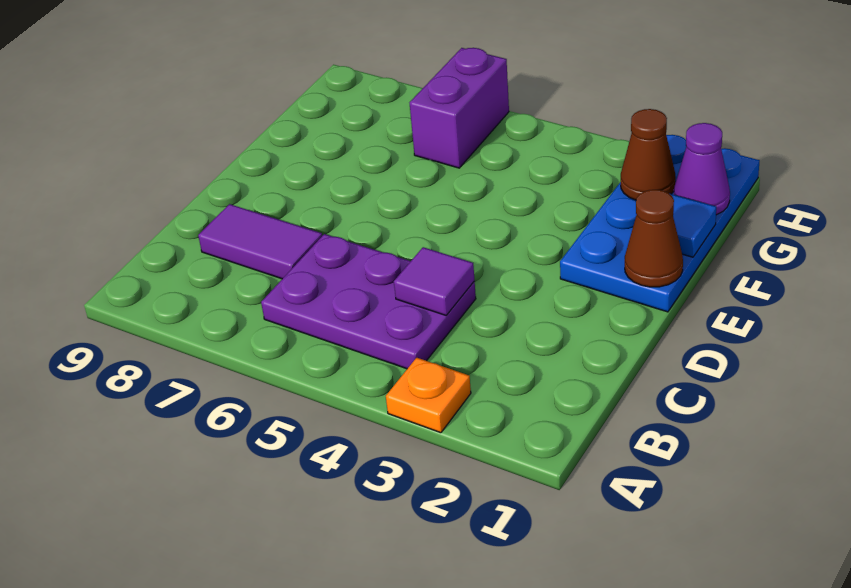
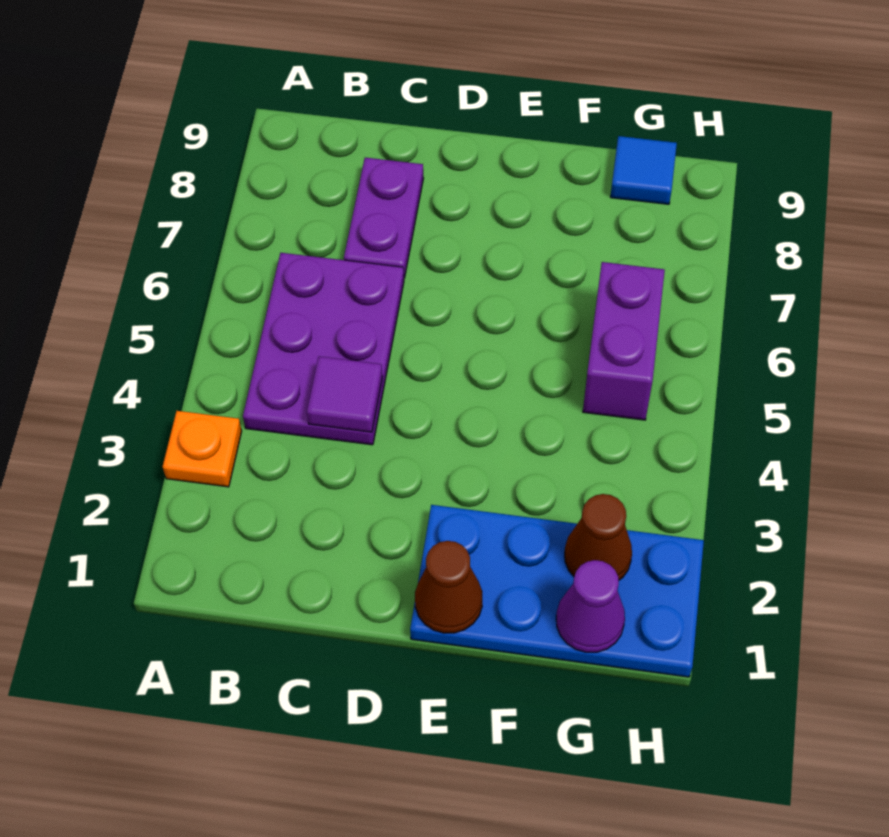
purple 1x2 tile [198,204,322,279] -> purple 1x2 plate [344,158,423,278]
blue 1x1 tile [670,194,716,257] -> blue 1x1 tile moved to [611,136,677,204]
purple 1x2 brick [410,48,509,168] -> purple 1x2 brick turned to [583,262,665,420]

